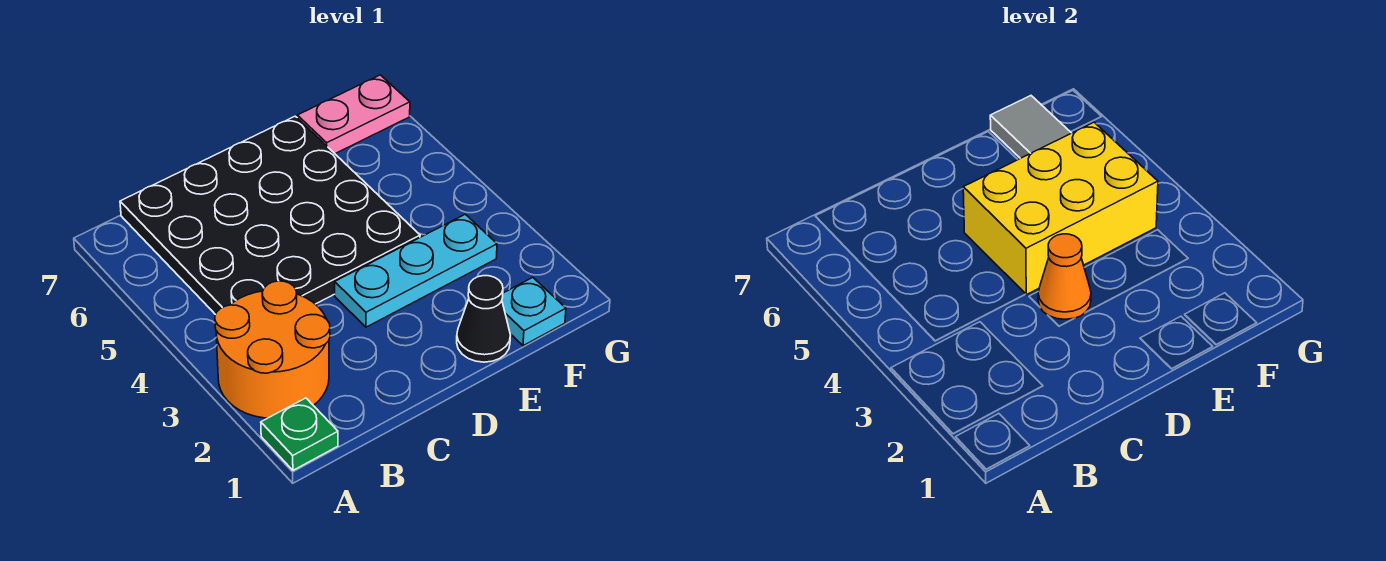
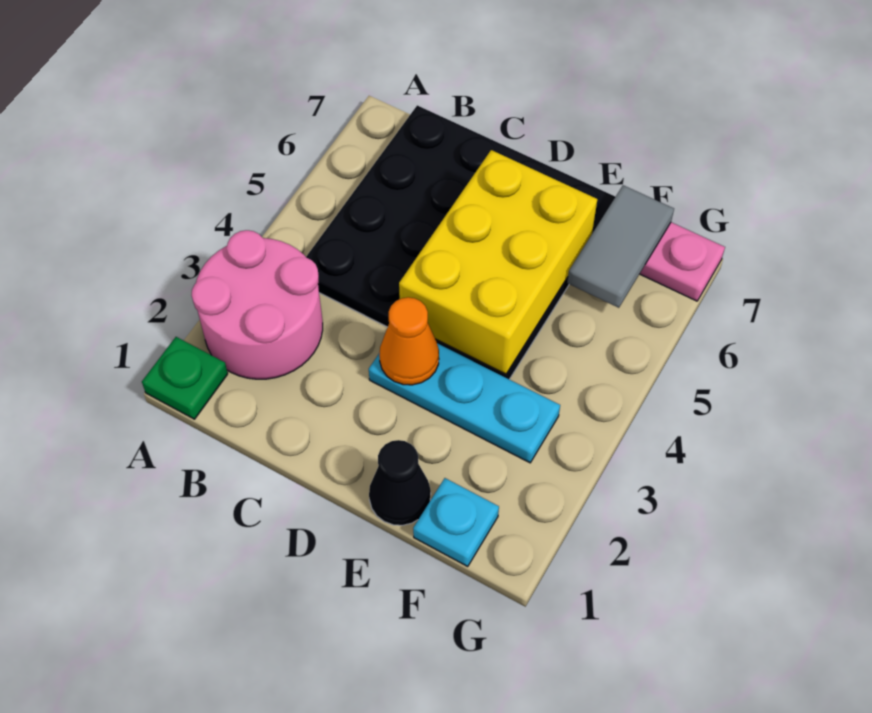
orange 2x2 round brick [215,281,330,418] -> pink 2x2 round brick [192,230,323,379]
yellow 2x3 brick [963,122,1158,295] -> yellow 2x3 brick turned to [399,150,597,374]

